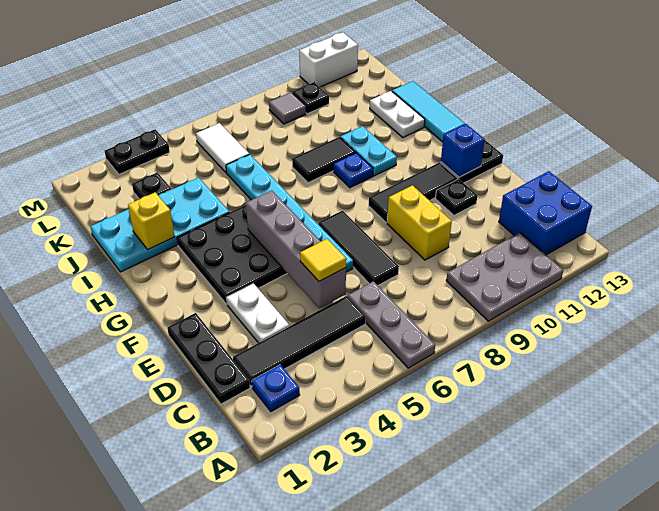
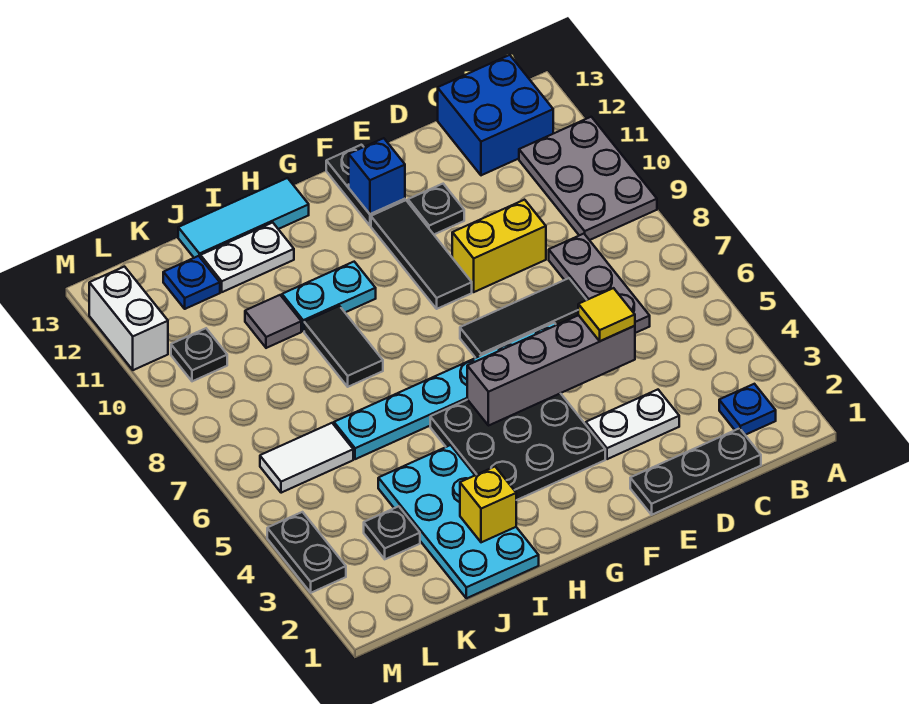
grey 1x3 plate [348,281,435,368] -> grey 1x3 plate turned to [549,234,650,333]
black 1x4 tile [233,296,366,387] -> none
blue 1x1 plate [333,153,373,188] -> blue 1x1 plate moved to [163,256,220,309]
grey 1x1 tile [269,92,306,124] -> grey 1x1 tile moved to [245,295,301,348]

